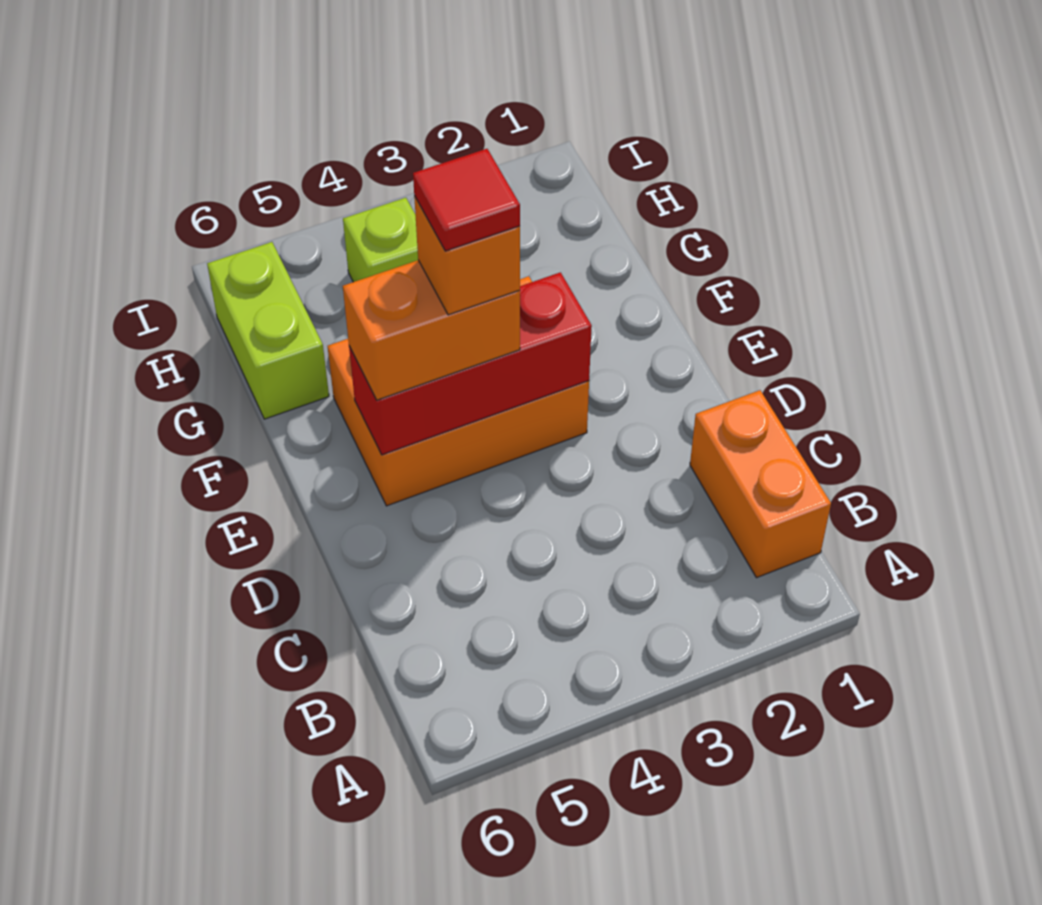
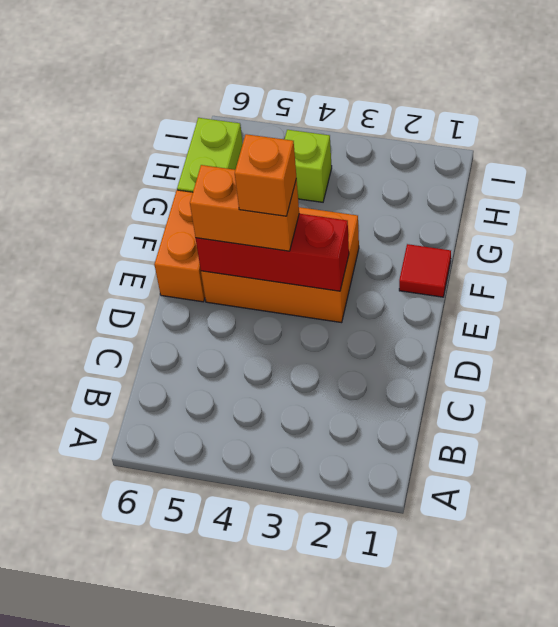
orange 1x2 brick [690,390,831,577] -> orange 1x2 brick moved to [154,190,205,302]
red 1x1 tile [413,149,520,251] -> red 1x1 tile moved to [399,244,451,297]

